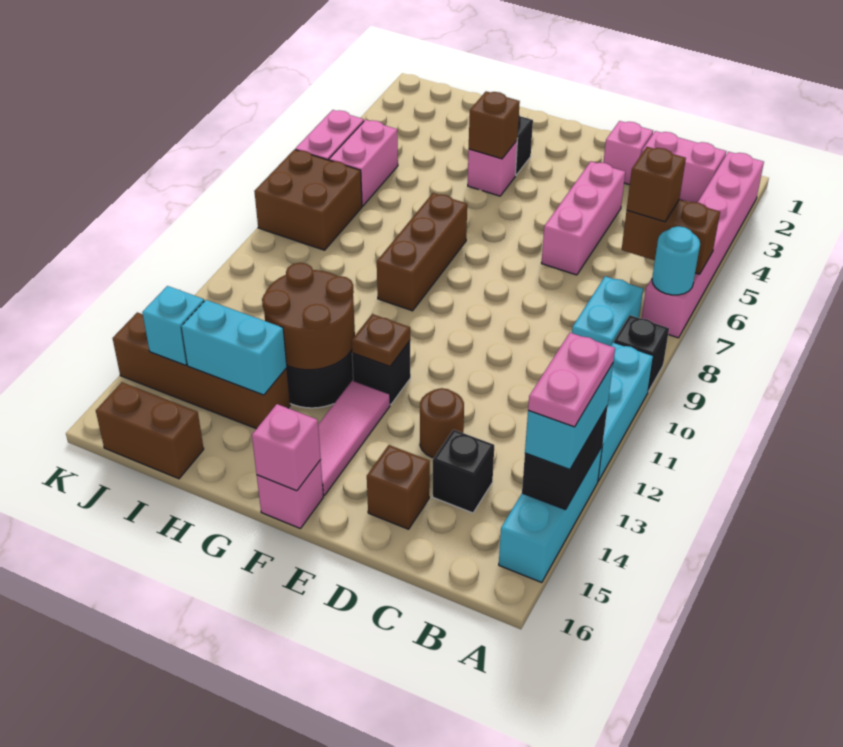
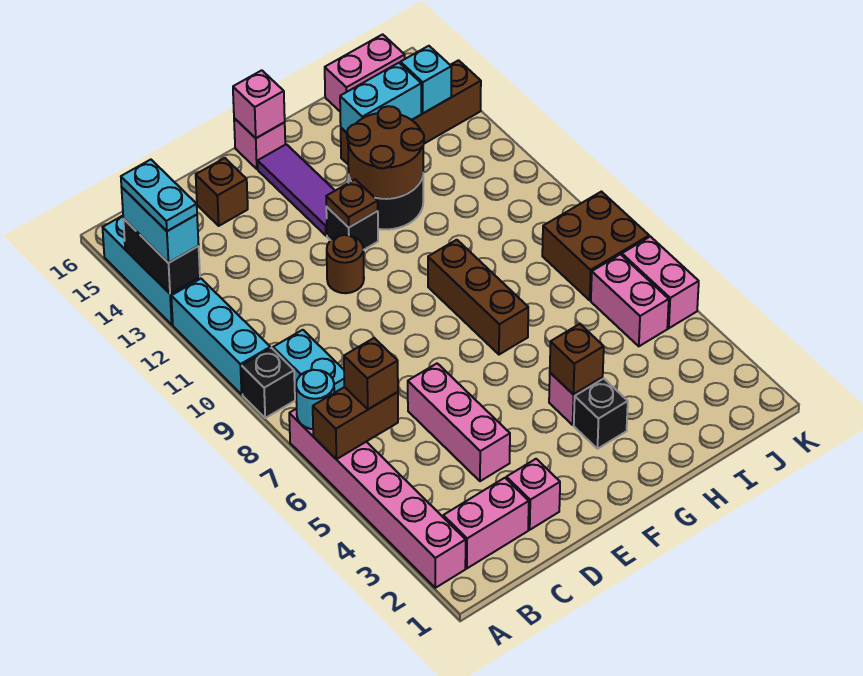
pink 1x2 plate [528,333,615,427] -> cyan 1x2 plate [121,160,197,231]
black 1x1 brick [433,430,494,513] -> none
brown 1x1 round brick [420,388,464,458] -> brown 1x1 round brick moved to [327,235,364,293]
pink 1x3 tile [318,380,390,496] -> purple 1x3 tile [258,144,335,236]
brown 1x2 brick [96,382,204,479] -> pink 1x2 brick [325,34,405,111]

